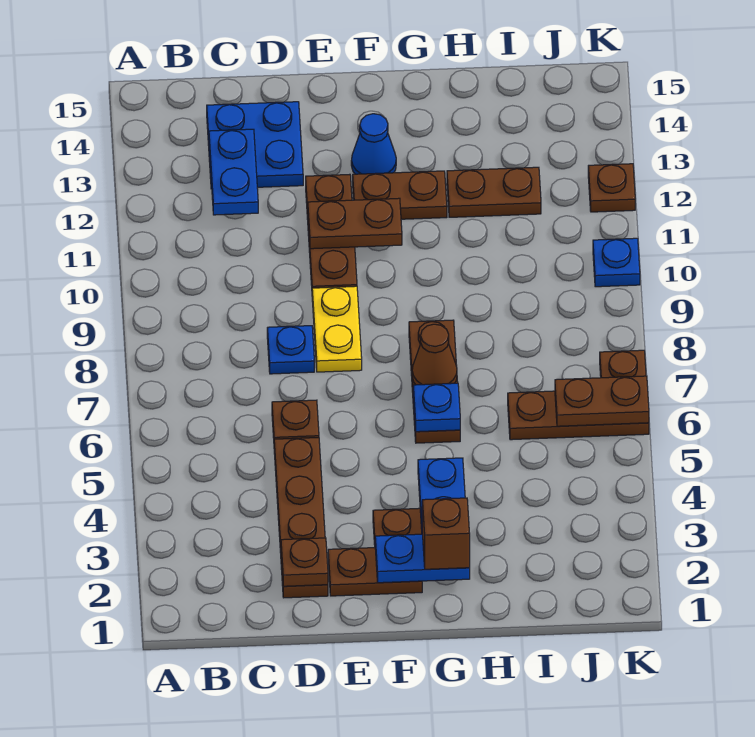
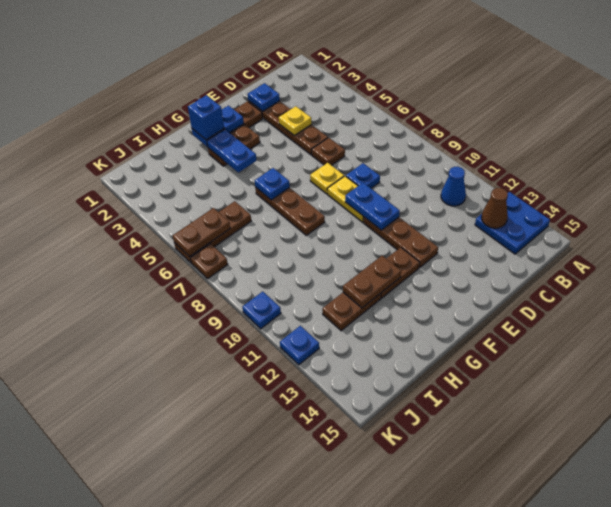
blue 1x2 plate [209,129,258,215] -> blue 1x2 plate moved to [345,183,400,230]
blue 2x2 plate [207,102,303,189] -> blue 2x2 plate moved to [475,192,550,254]
brown 1x1 plate [281,538,328,586] -> blue 1x1 plate [248,83,280,111]
none -> yellow 1x1 plate [279,106,311,135]
none -> yellow 1x1 plate [310,163,344,194]
brown 1x2 plate [308,198,402,249] -> brown 1x2 plate moved to [343,256,401,308]
blue 1x1 cone [351,114,396,174] -> blue 1x1 cone moved to [441,167,466,206]
brown 1x1 brick [422,498,470,569] -> blue 1x1 brick [188,95,224,140]
brown 1x1 cone [412,324,457,385] -> brown 1x1 cone moved to [481,188,508,228]
brown 1x1 plate [588,164,635,212] -> blue 1x1 plate [280,326,319,365]

